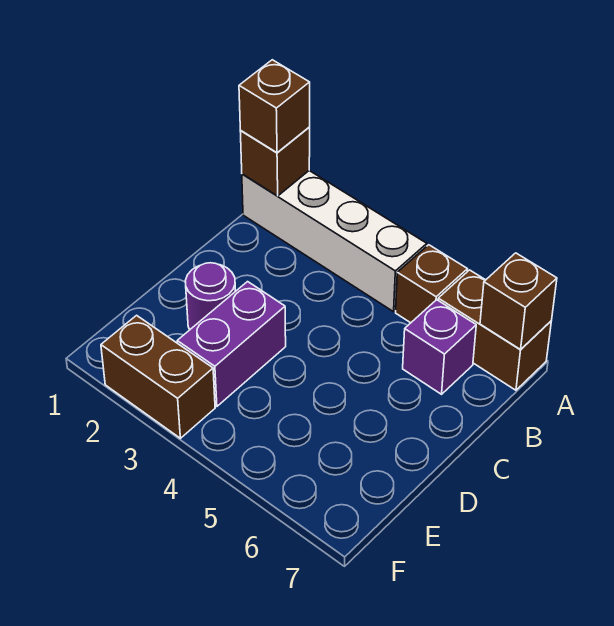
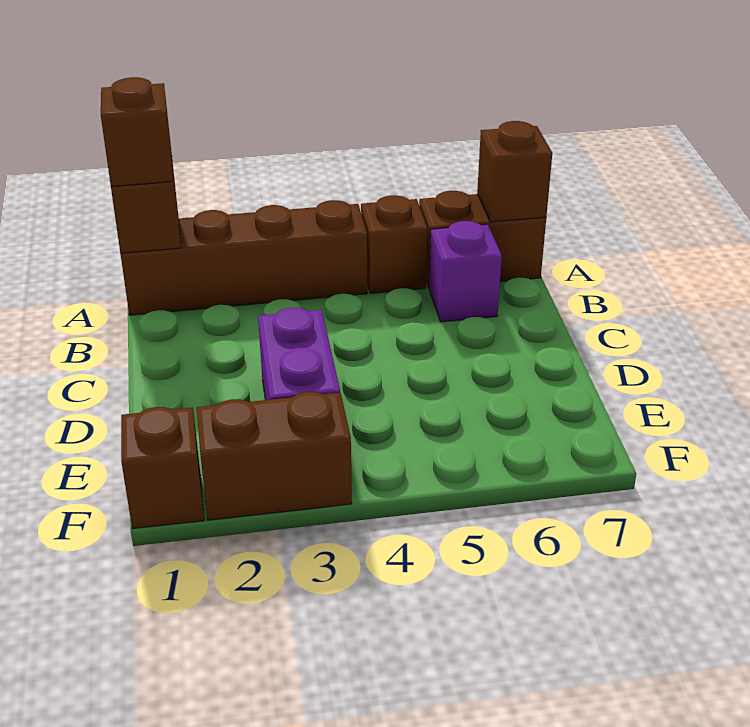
white 1x4 brick [242,171,427,312] -> brown 1x4 brick [120,200,367,315]
purple 1x1 round brick [185,263,236,329] -> none
none -> brown 1x1 brick [121,407,204,529]

